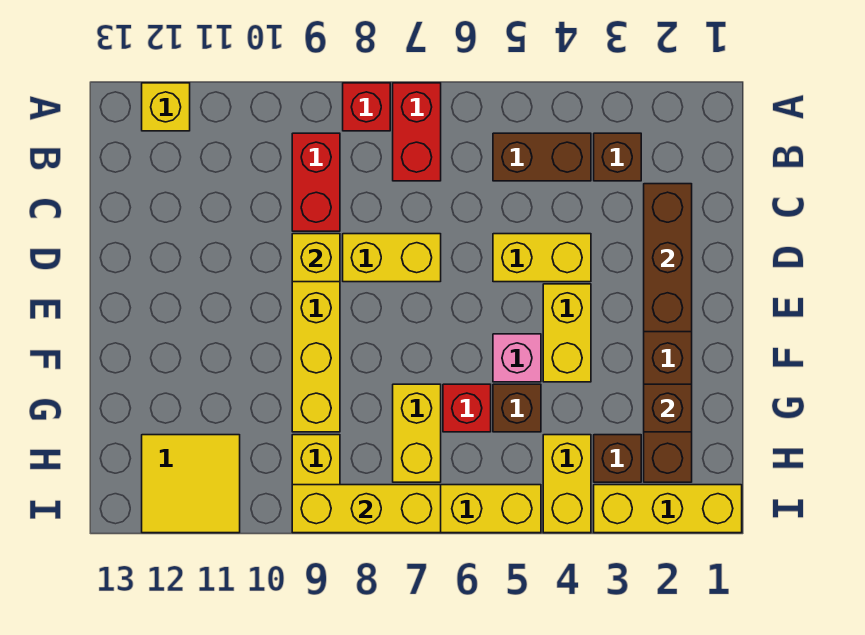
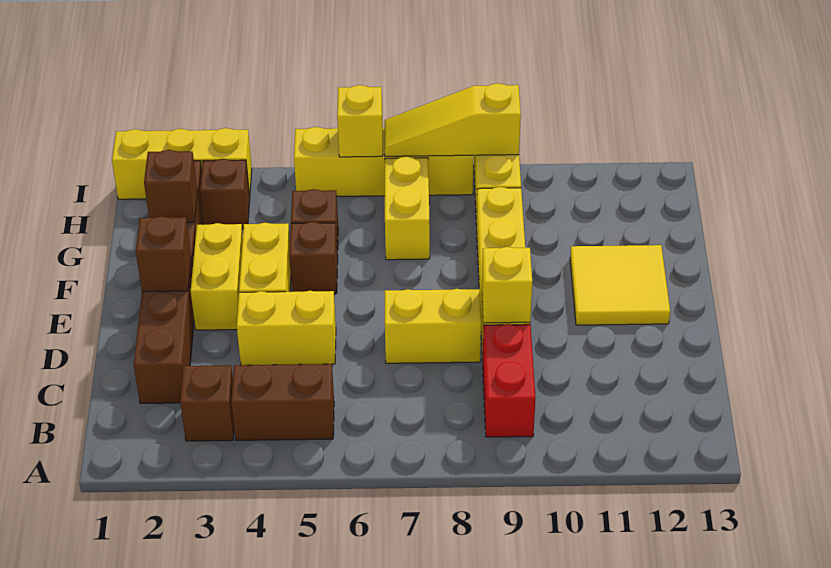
red 1x2 brick [393,83,441,181] -> none
red 1x1 brick [343,83,390,131] -> none
yellow 1x1 brick [142,83,190,131] -> yellow 1x1 brick moved to [337,85,383,157]
brown 1x3 brick [644,184,692,332] -> brown 1x1 brick [136,216,191,292]
pink 1x1 brick [493,334,541,382] -> brown 1x1 brick [289,222,338,294]
red 1x1 brick [443,384,491,432] -> none
yellow 1x2 brick [543,435,591,533] -> yellow 1x2 brick moved to [191,223,243,330]
yellow 2x2 tile [142,435,240,533] -> yellow 2x2 tile moved to [570,245,670,325]
yellow 1x3 brick [292,485,441,533] -> yellow 1x3 slope [385,83,521,156]

